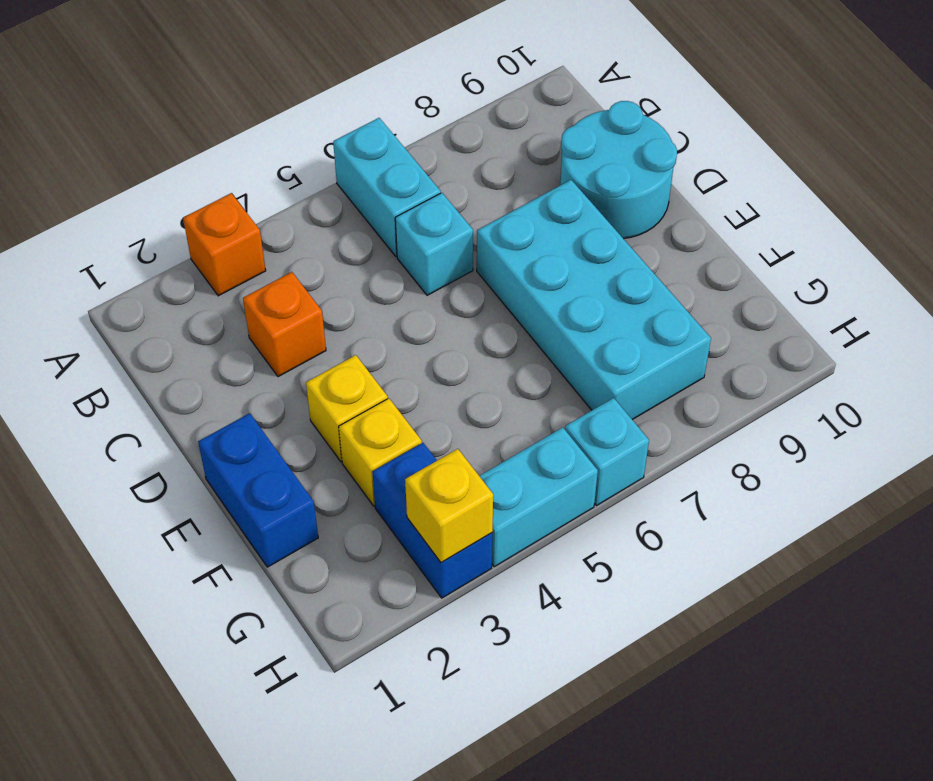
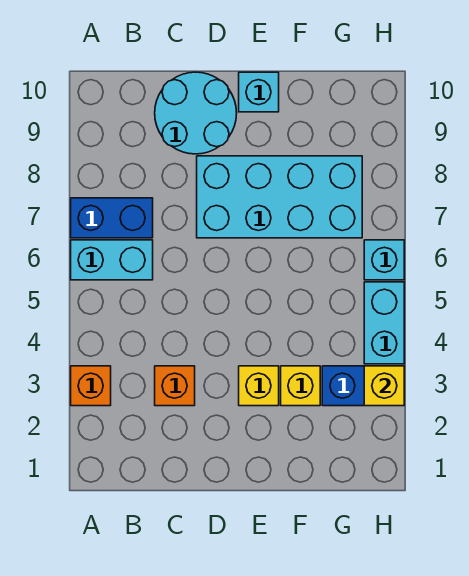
cyan 1x1 brick [395,193,473,295] -> cyan 1x1 brick moved to [239,72,279,112]
blue 1x2 brick [198,413,318,567] -> blue 1x2 brick moved to [71,198,153,238]

